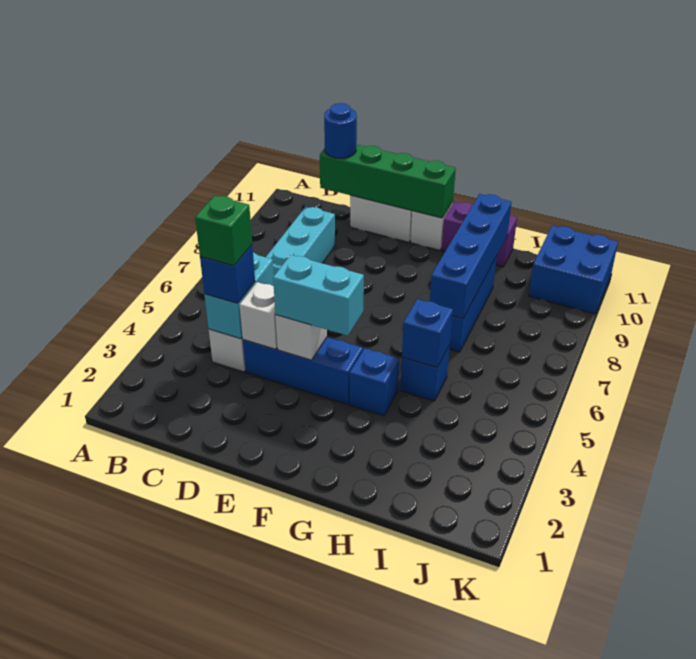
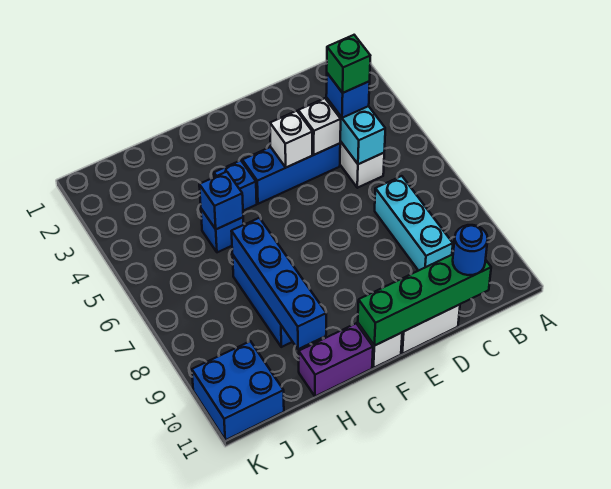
cyan 1x2 brick [273,255,364,336] -> none

